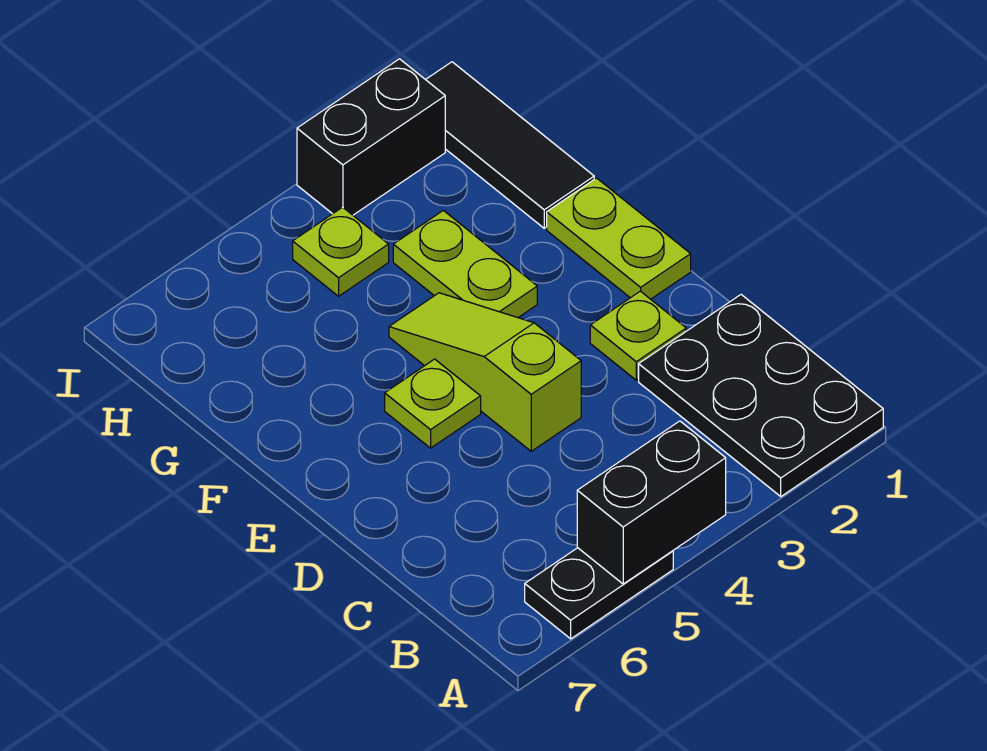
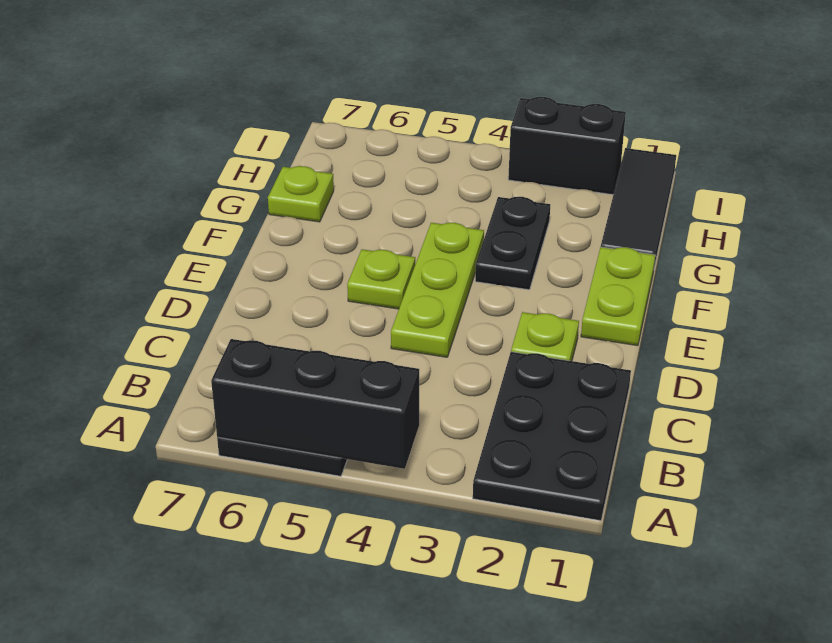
black 1x2 brick [577,421,726,584] -> black 1x3 brick [211,339,419,469]
lime 1x3 slope [389,293,581,451] -> lime 1x3 plate [391,223,484,357]
lime 1x2 plate [393,210,537,318] -> black 1x2 plate [475,197,550,290]
lime 1x1 plate [293,207,389,296] -> lime 1x1 plate moved to [268,166,334,222]

